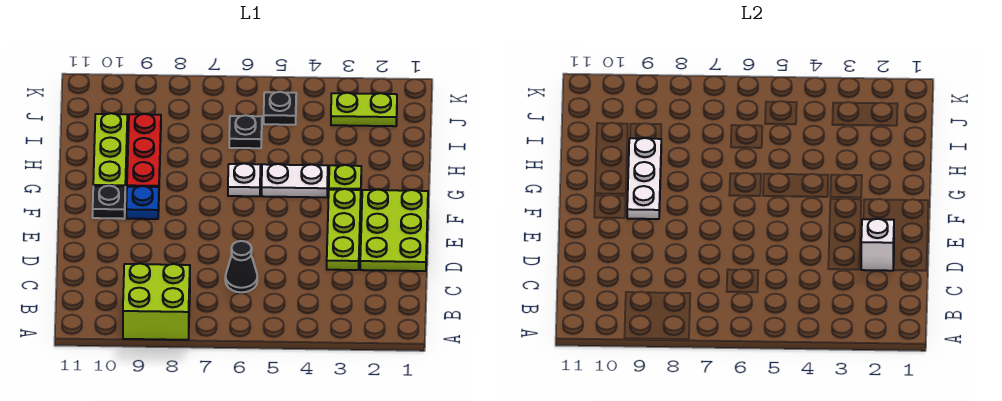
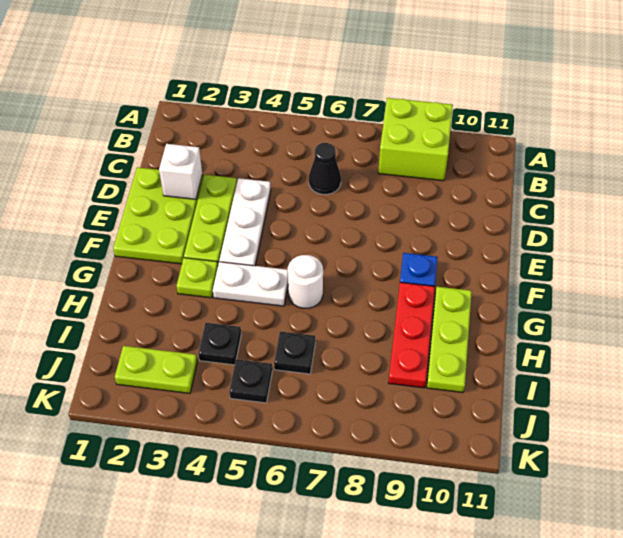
white 1x3 plate [627,138,661,219] -> white 1x3 plate moved to [219,178,271,266]
black 1x1 plate [93,186,125,219] -> black 1x1 plate moved to [198,323,241,365]
white 1x1 plate [228,163,261,196] -> white 1x1 round brick [288,255,323,308]

